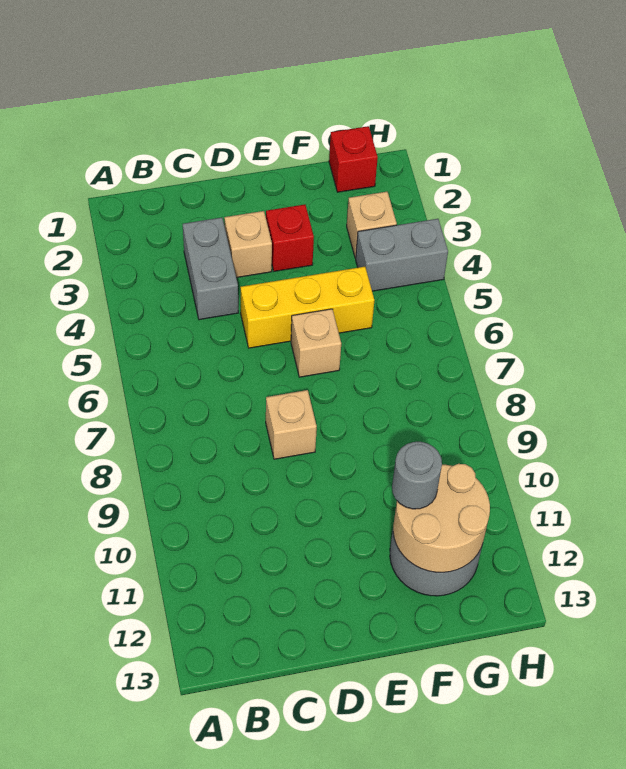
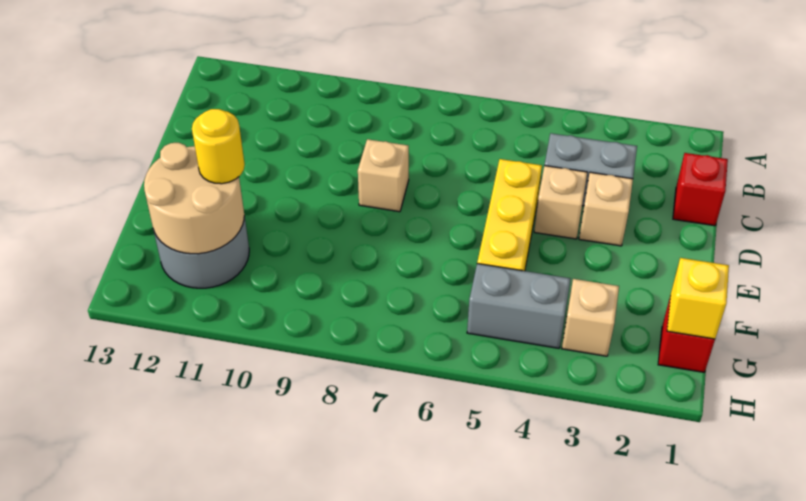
red 1x1 brick [266,205,314,271] -> red 1x1 brick moved to [673,153,728,226]
tan 1x1 brick [291,309,341,377] -> tan 1x1 brick moved to [534,166,587,239]
grey 1x1 round brick [392,442,442,509] -> yellow 1x1 round brick [192,109,245,184]
none -> yellow 1x1 brick [667,258,729,339]
grey 1x2 brick [356,219,448,291] -> grey 1x2 brick turned to [467,264,570,348]

